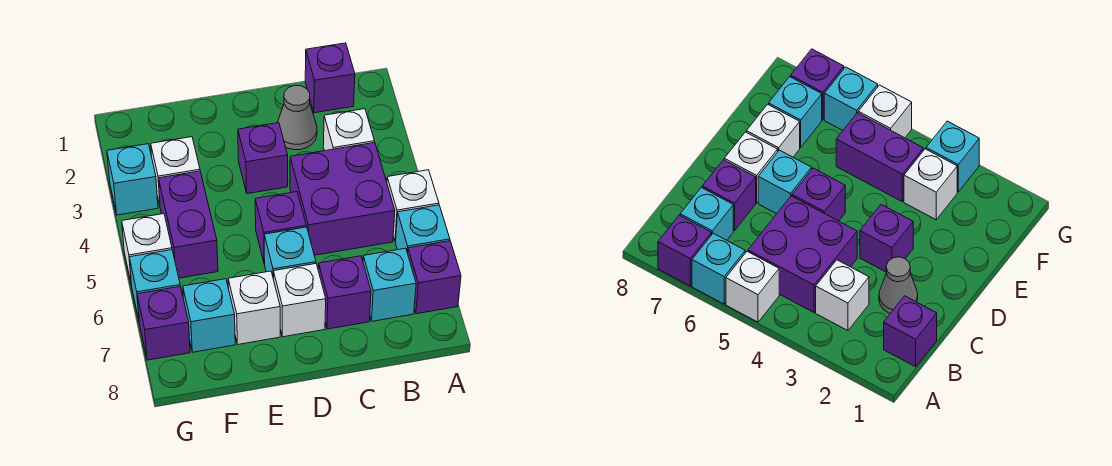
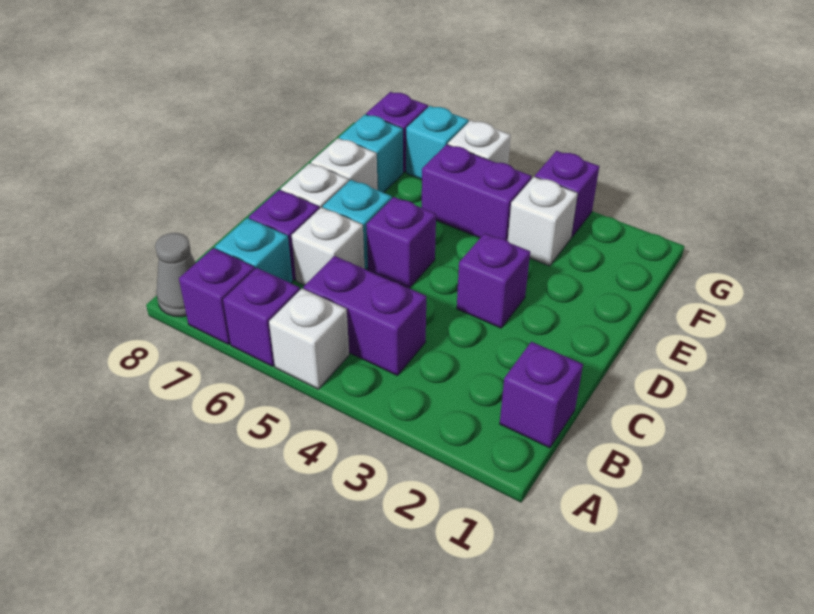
cyan 1x1 brick [396,205,450,253] -> purple 1x1 brick [223,268,300,366]
white 1x1 brick [323,109,374,151] -> white 1x1 brick moved to [292,207,365,285]
purple 2x2 brick [290,142,395,255] -> purple 1x2 brick [304,256,426,376]
grey 1x1 cone [278,85,317,150] -> grey 1x1 cone moved to [155,233,196,317]
cyan 1x1 brick [107,144,158,215] -> purple 1x1 brick [535,151,599,237]

